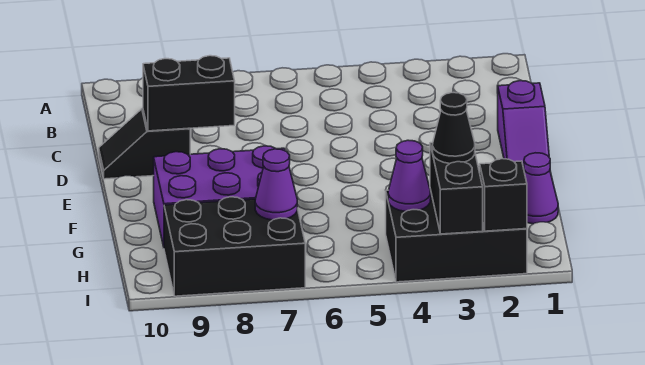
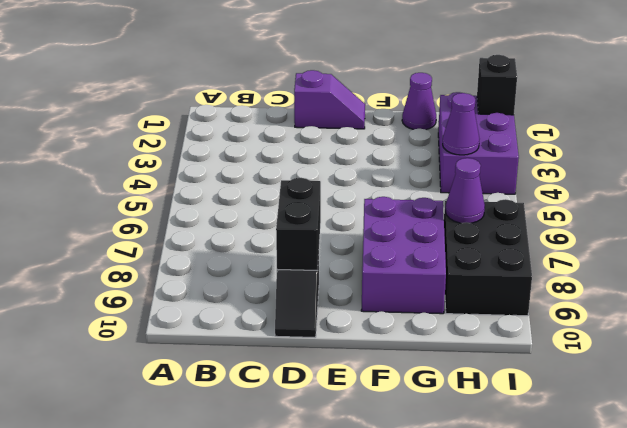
black 2x3 brick [386,189,527,282] -> purple 2x3 brick [438,92,519,194]
black 1x2 brick [430,142,483,234] -> none
black 1x1 cone [433,93,475,164] -> none

